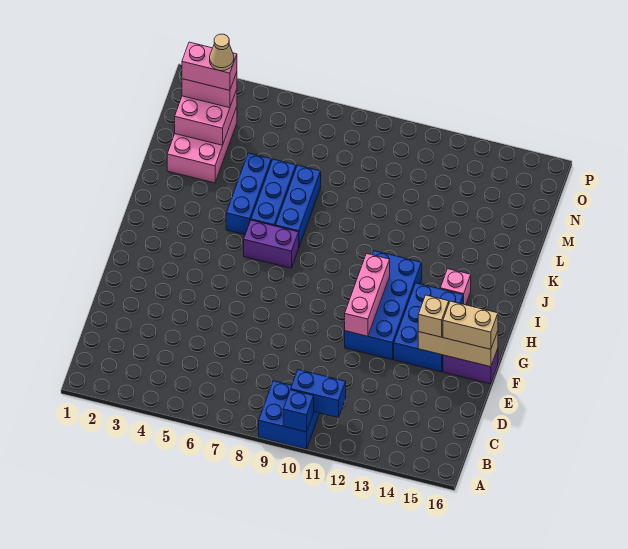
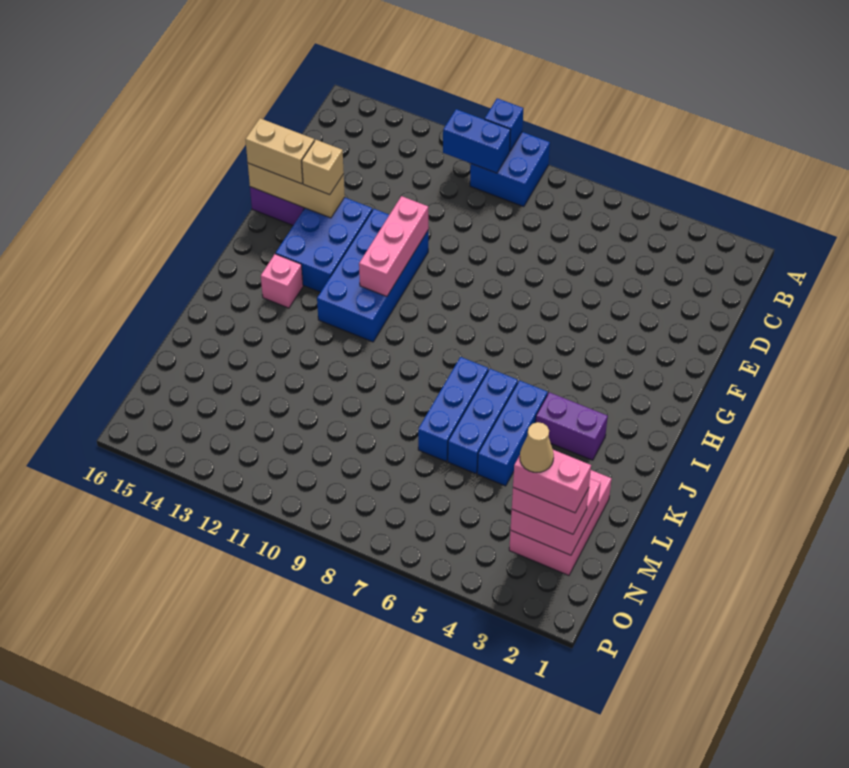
purple 1x2 brick [244,220,299,268] -> purple 1x2 brick moved to [536,392,608,460]

